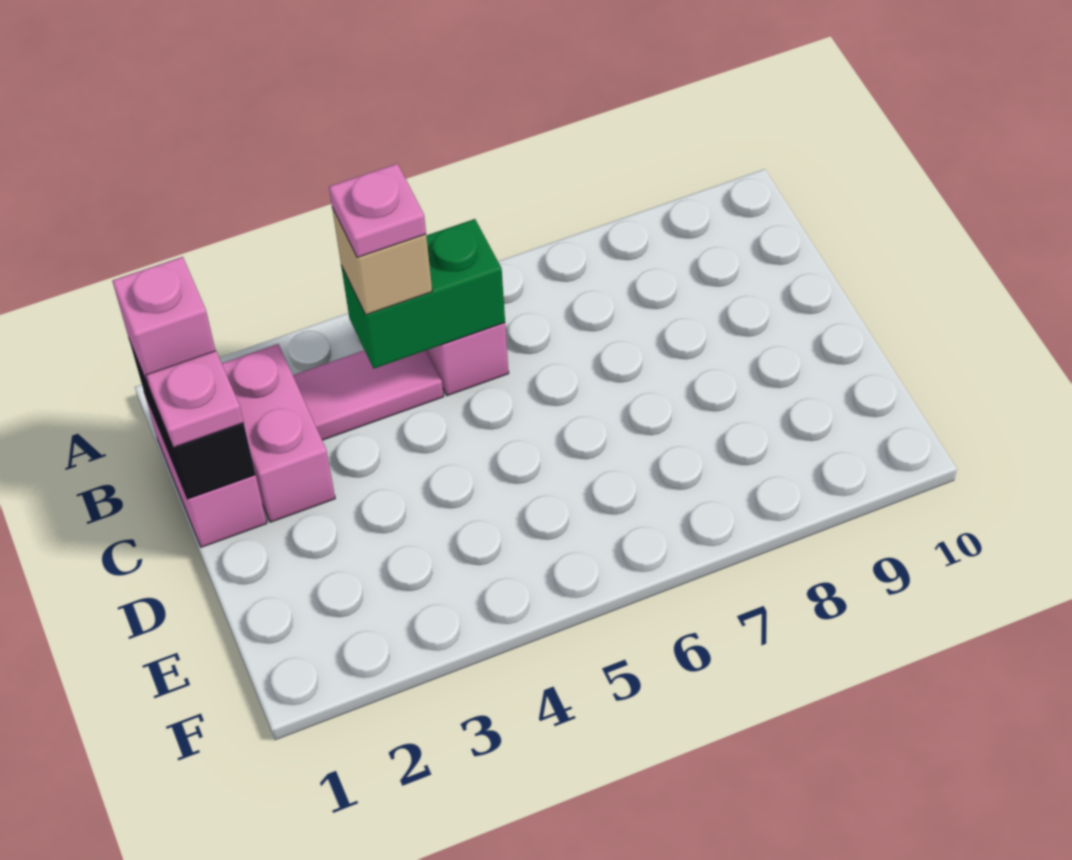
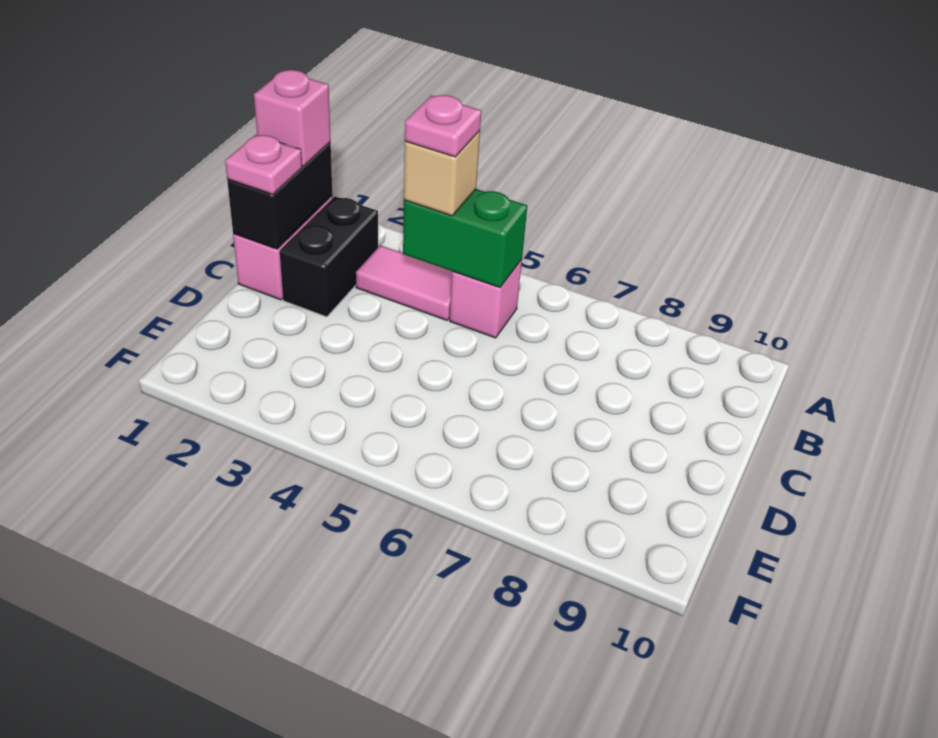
pink 1x2 brick [222,344,335,522] -> black 1x2 brick [280,196,378,317]

